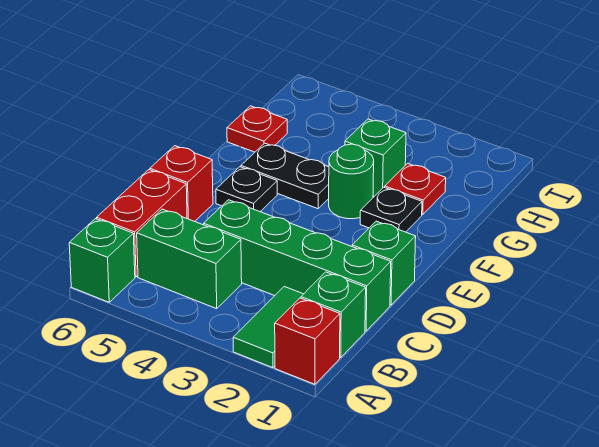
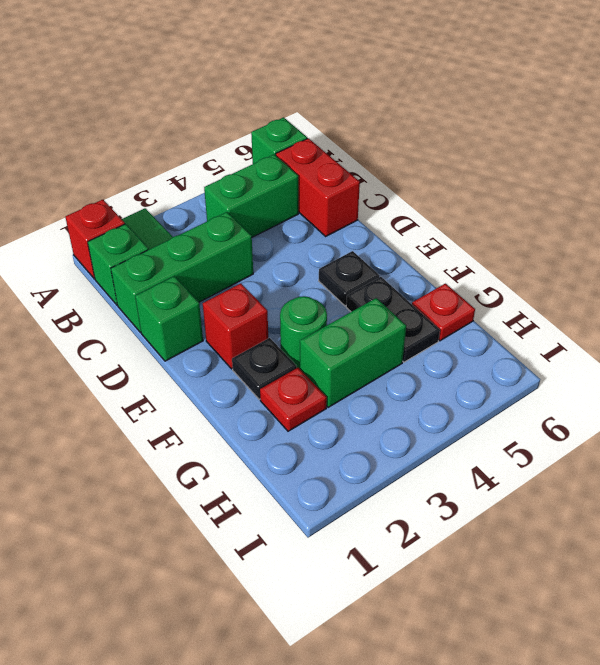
green 1x4 brick [204,200,391,331] -> green 1x3 brick [111,212,253,332]
red 1x1 brick [150,146,213,222] -> red 1x1 brick moved to [203,283,268,369]
black 1x2 plate [241,143,329,209] -> black 1x2 plate turned to [346,277,440,362]
green 1x1 brick [345,119,406,196] -> green 1x2 brick [300,298,406,407]

